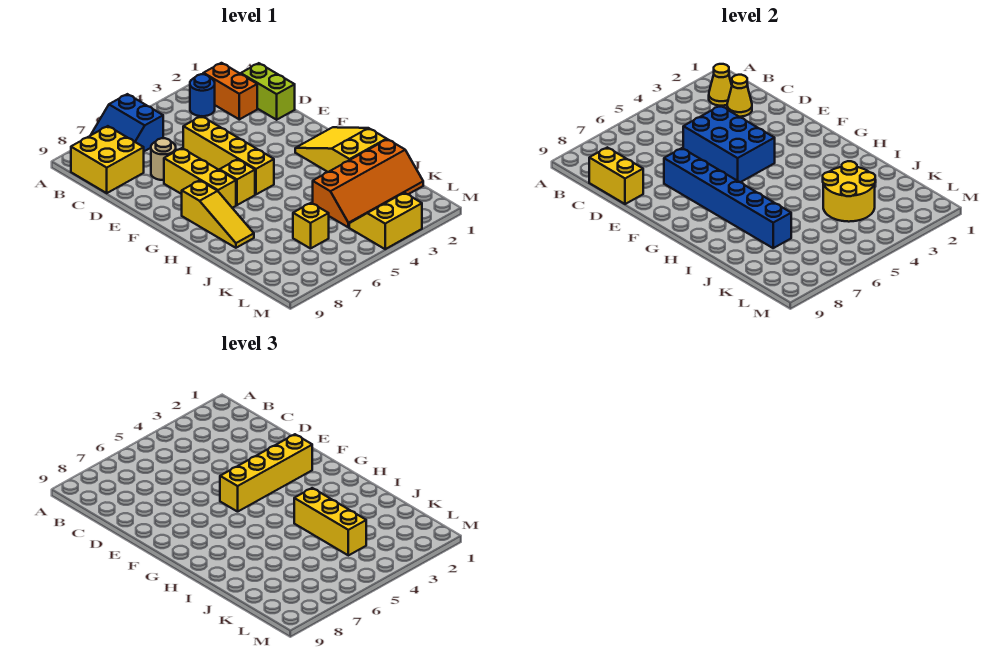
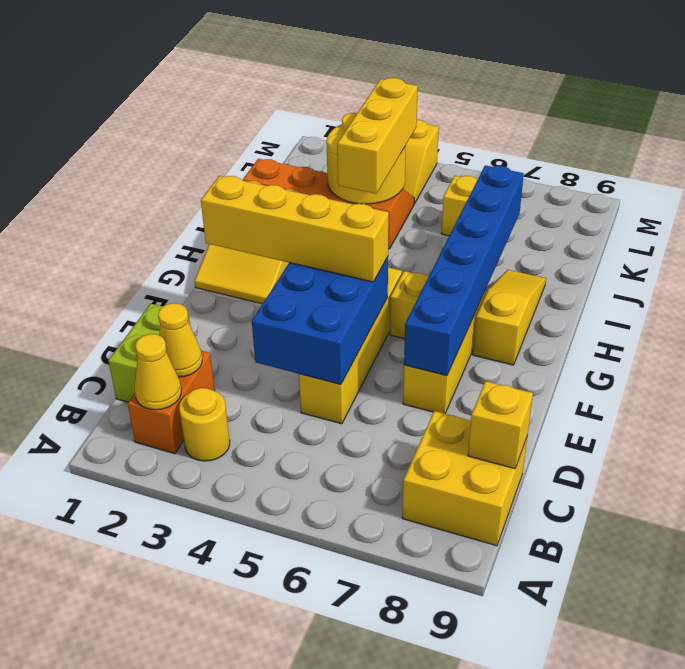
blue 2x2 slope [91,94,163,151] -> none
blue 1x1 round brick [190,74,215,116] -> yellow 1x1 round brick [179,388,230,461]
yellow 1x2 brick [589,147,643,204] -> yellow 1x1 brick [468,381,533,469]
tan 1x1 round brick [151,138,176,180] -> none

